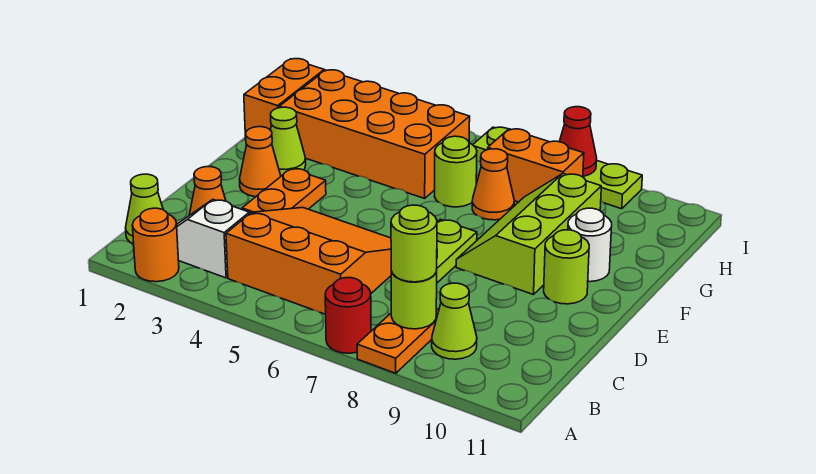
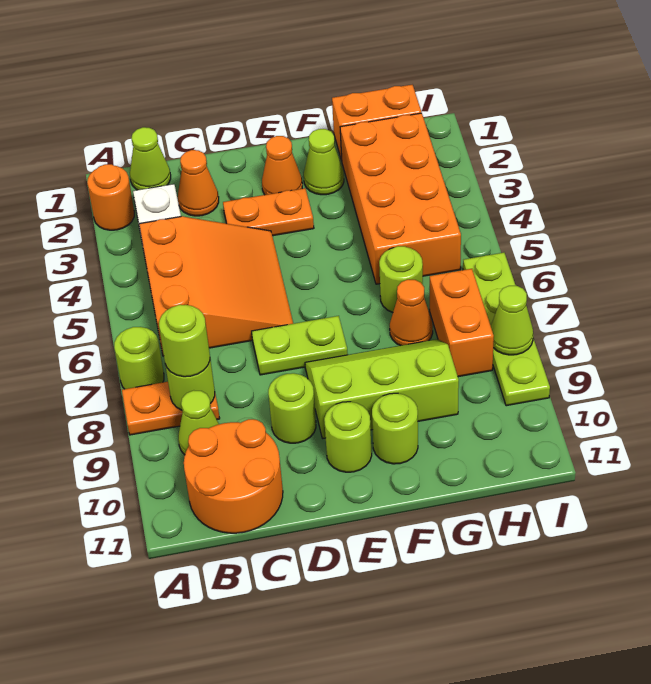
red 1x1 round brick [325,278,371,353] -> lime 1x1 round brick [114,327,164,389]
none -> orange 2x2 round brick [184,419,283,533]
none -> lime 1x1 round brick [268,373,316,443]
white 1x1 round brick [568,208,612,282] -> lime 1x1 round brick [372,393,418,464]
red 1x1 cone [559,107,597,176] -> lime 1x1 cone [491,286,533,355]

